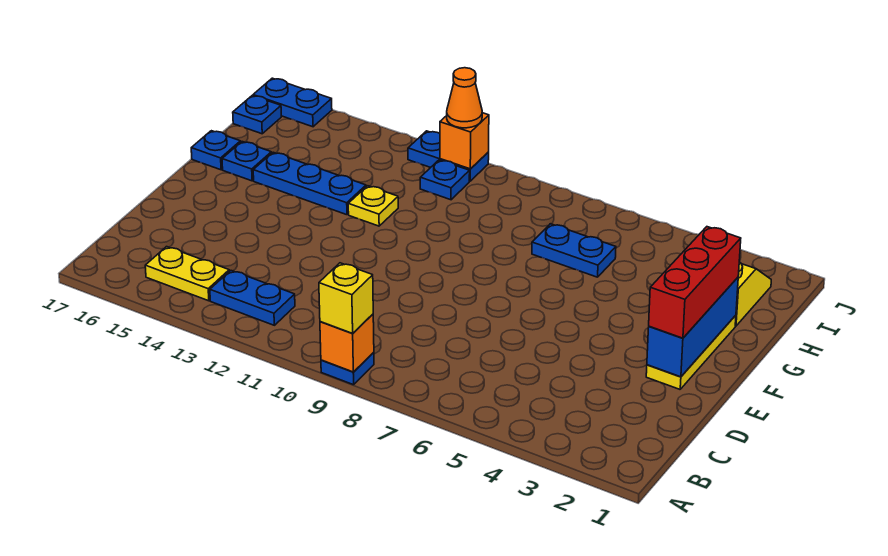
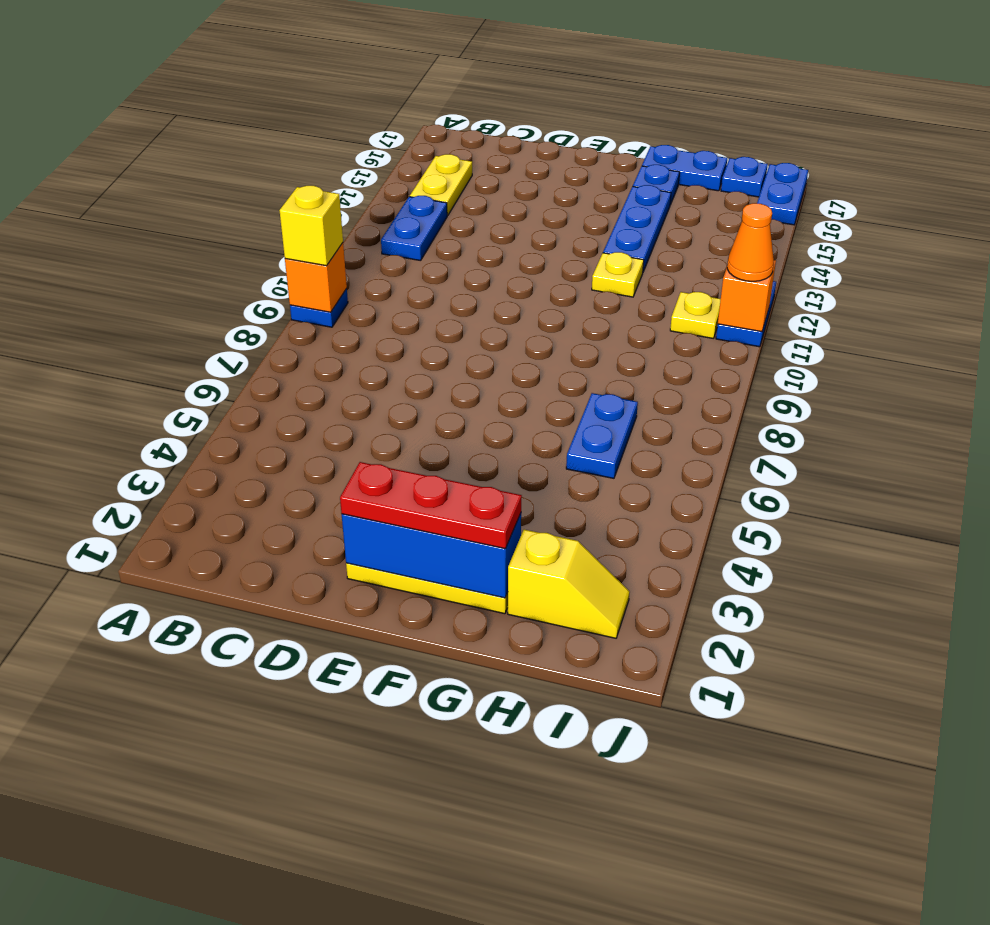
red 1x3 brick [649,227,741,338] -> red 1x3 plate [340,462,522,549]
blue 1x1 plate [191,131,240,170] -> blue 1x2 plate [642,145,727,191]
blue 1x1 plate [420,160,470,200] -> yellow 1x1 plate [670,292,721,338]

